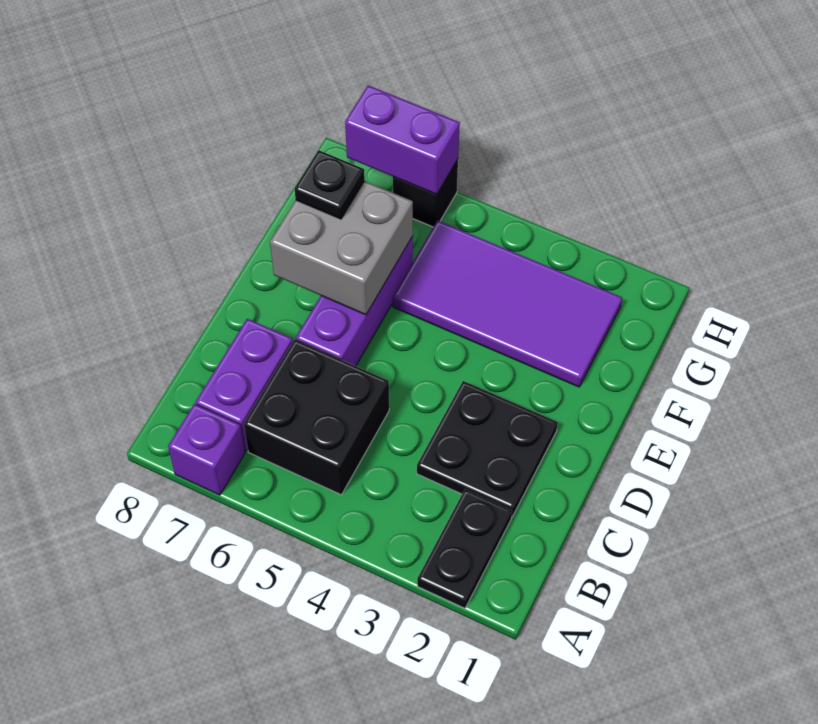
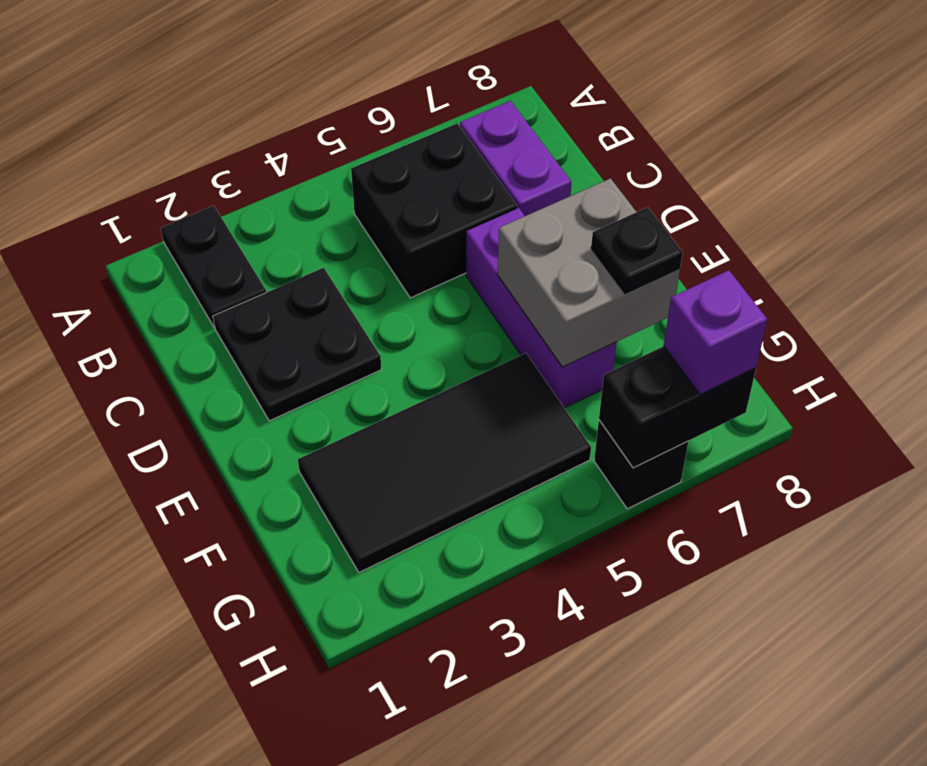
purple 1x1 brick [168,404,245,495] -> purple 1x1 brick moved to [664,270,767,394]
purple 2x4 tile [393,221,622,387] -> black 2x4 tile [298,353,591,572]
purple 1x2 brick [345,85,460,194] -> black 1x2 brick [599,346,756,468]

